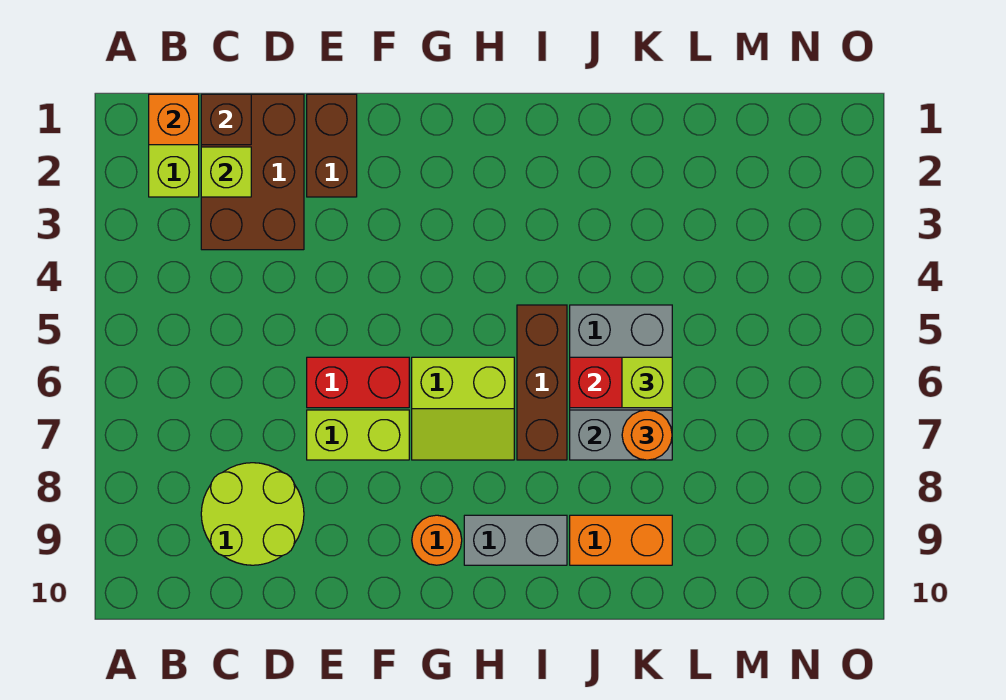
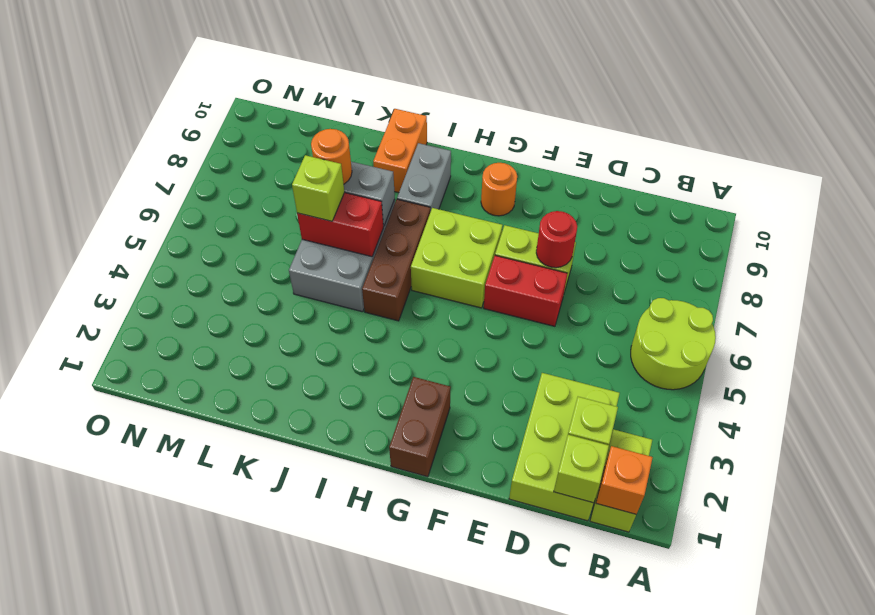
brown 2x3 brick [201,94,304,250] -> lime 2x3 brick [509,373,620,521]
brown 1x1 brick [201,94,251,145] -> lime 1x1 brick [554,435,609,503]
lime 2x2 round brick [201,463,304,565] -> lime 2x2 round brick moved to [631,298,716,390]
brown 1x2 brick [307,94,357,197] -> brown 1x2 brick moved to [389,377,451,477]
none -> red 1x1 round brick [536,211,577,268]
lime 2x2 slope [412,357,514,460] -> lime 2x2 brick [411,208,503,308]
grey 1x2 brick [464,515,567,565] -> grey 1x2 brick turned to [397,143,451,212]
orange 1x2 brick [570,515,672,565] -> orange 1x2 brick turned to [373,109,427,193]

